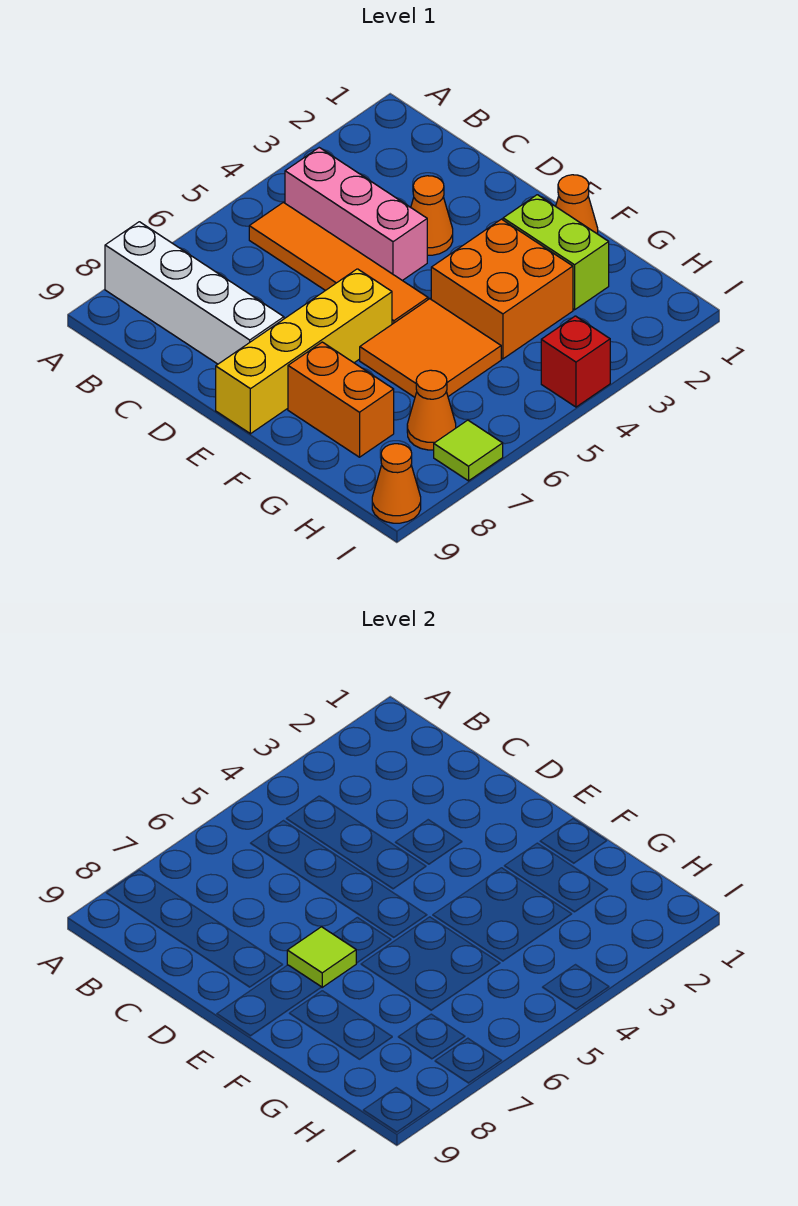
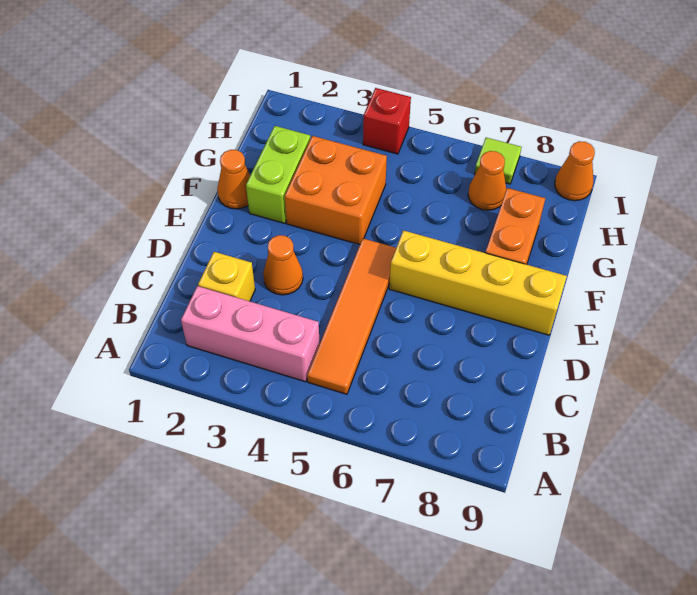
white 1x4 brick [105,222,284,364] -> none
pink 1x3 brick [285,148,427,280] -> pink 1x3 brick turned to [181,286,320,382]
none -> yellow 1x1 brick [198,252,255,301]
lime 1x1 tile [287,927,356,987] -> none
orange 2x2 tile [360,299,501,397] -> none

